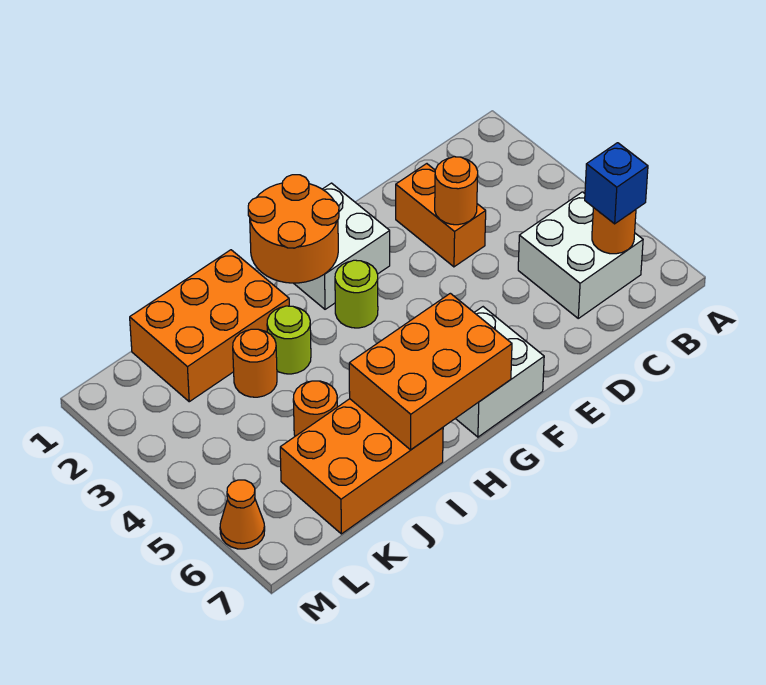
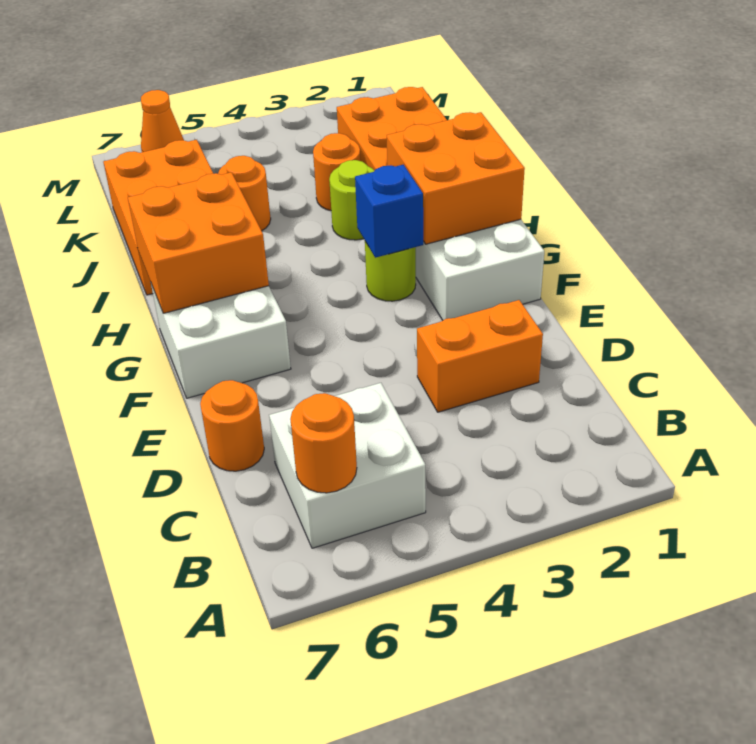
blue 1x1 brick [585,143,648,224] -> blue 1x1 brick moved to [355,165,423,258]
orange 1x1 round brick [435,157,478,225] -> orange 1x1 round brick moved to [200,380,264,471]
orange 2x2 round brick [248,175,339,283] -> orange 2x2 brick [387,112,525,244]
orange 2x3 brick [349,293,512,450] -> orange 2x2 brick [128,172,269,313]

